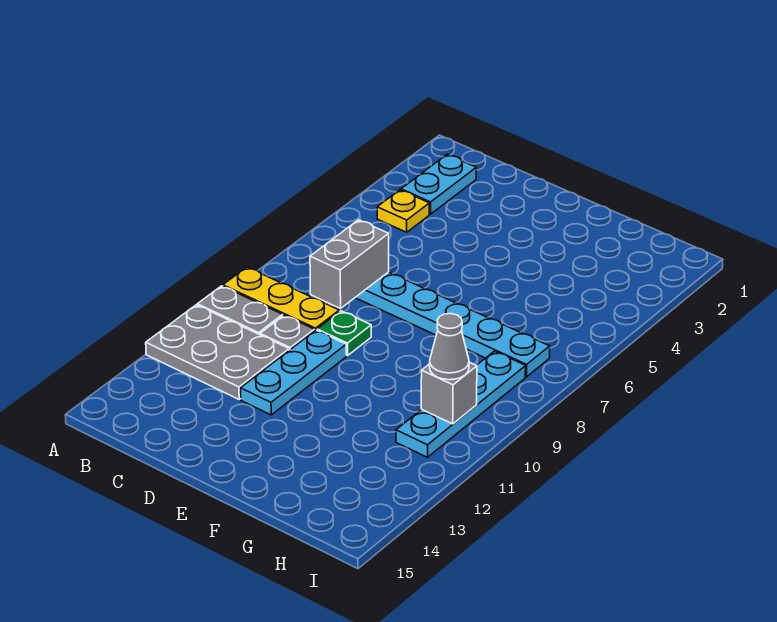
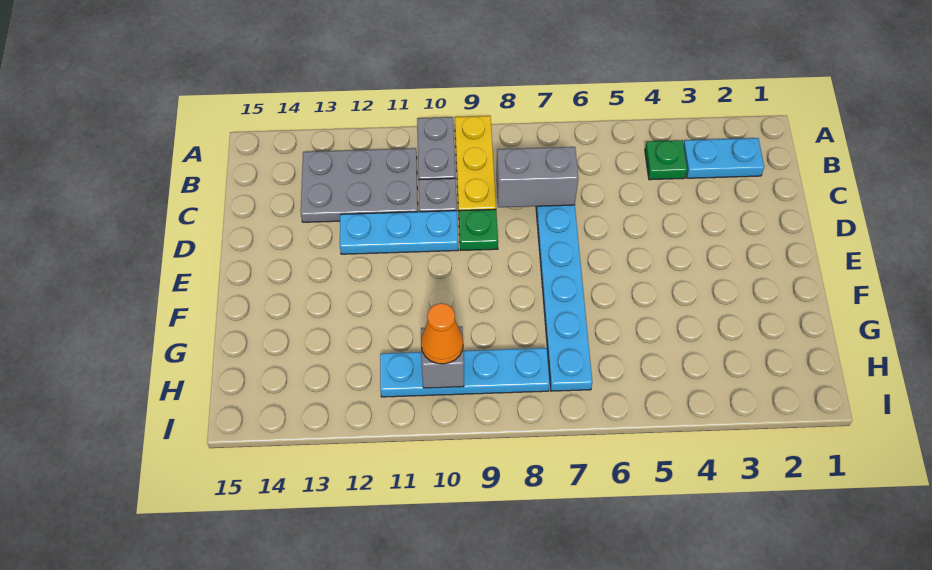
grey 2x3 plate [146,305,289,399] -> grey 2x3 plate turned to [301,148,418,222]
yellow 1x1 plate [377,190,429,232] -> green 1x1 plate [645,140,687,180]
grey 1x1 cone [430,314,469,380] -> orange 1x1 cone [421,303,463,364]

